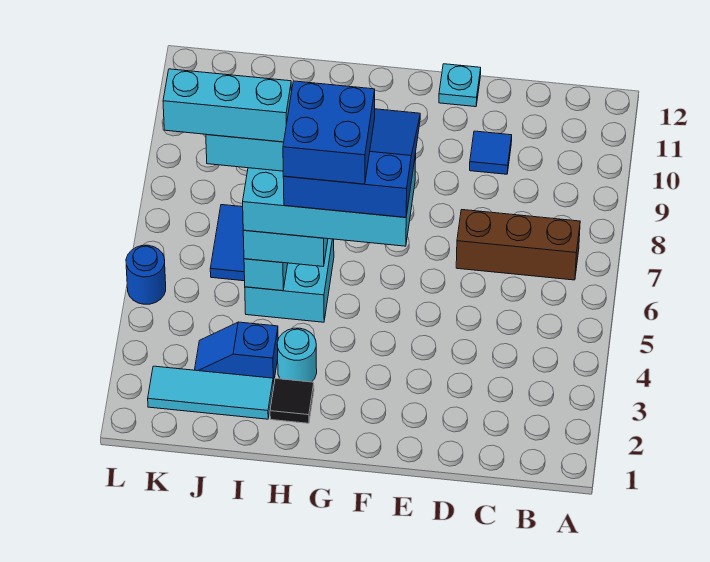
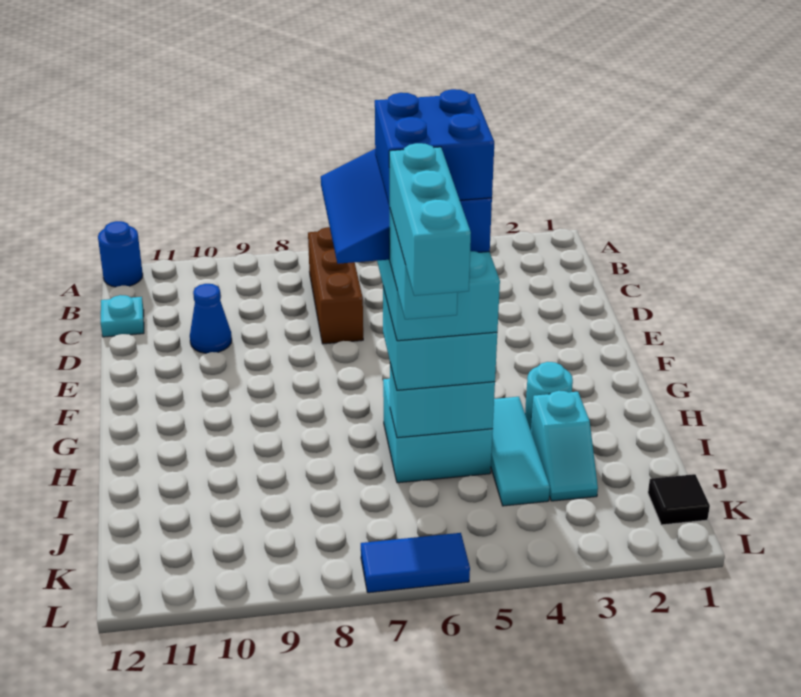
blue 1x1 tile [470,131,512,174] -> blue 1x1 cone [190,284,232,353]
cyan 1x1 plate [439,64,481,107] -> cyan 1x1 plate moved to [101,295,144,337]
black 1x1 tile [270,378,314,423] -> black 1x1 tile moved to [648,474,710,525]
cyan 1x3 tile [148,366,273,419] -> cyan 1x3 tile moved to [491,397,550,506]
blue 1x2 slope [195,322,278,385] -> cyan 1x2 slope [531,391,598,501]
blue 1x2 tile [210,205,245,281] -> blue 1x2 tile moved to [361,533,470,593]
blue 1x1 round brick [126,245,166,304] -> blue 1x1 round brick moved to [98,221,143,287]

